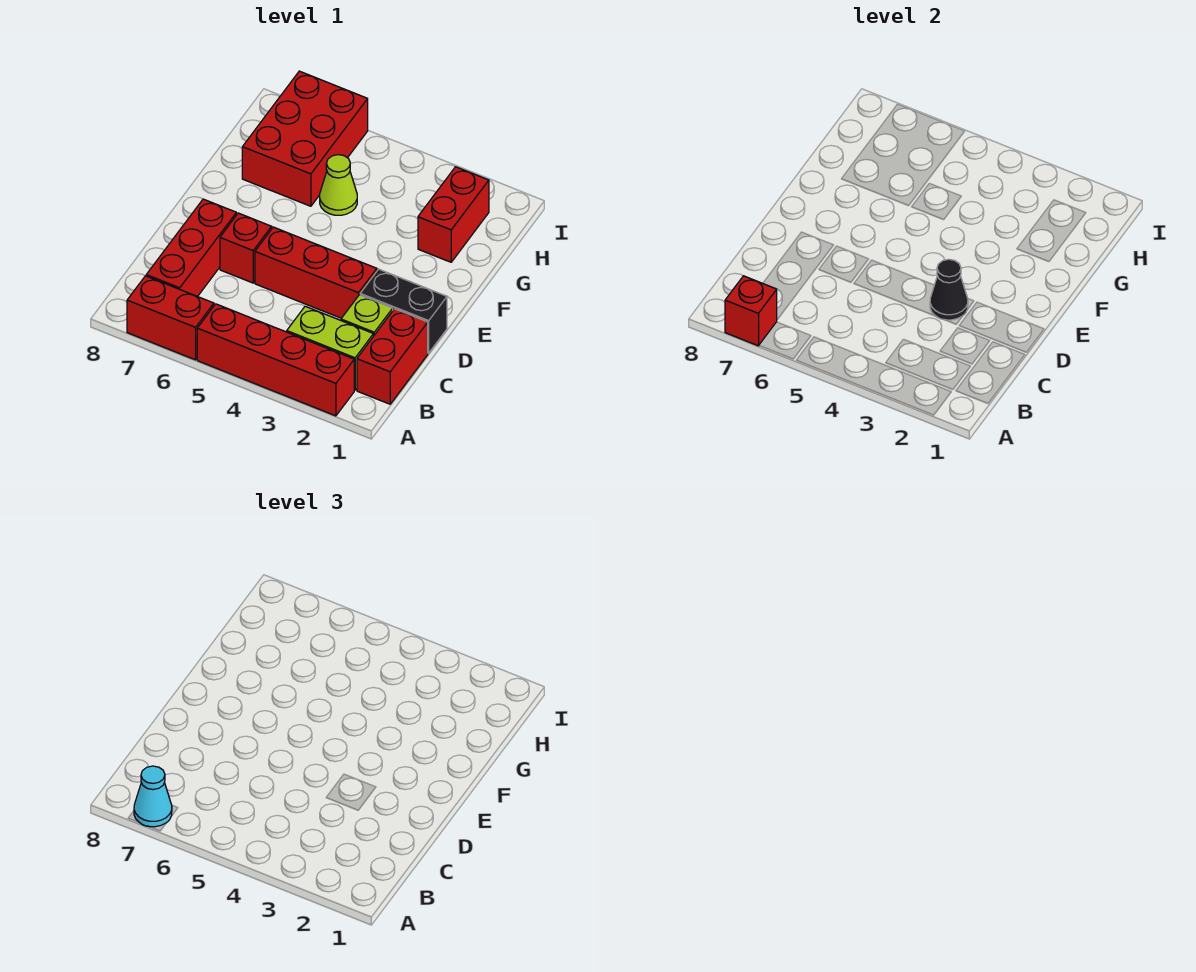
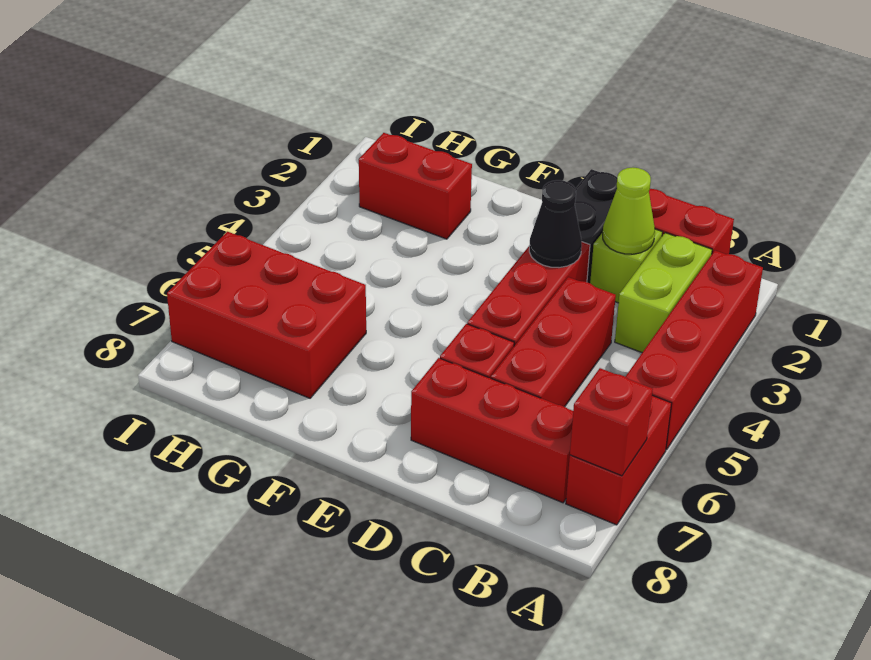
cyan 1x1 cone [134,766,172,827] -> none
none -> red 1x3 brick [491,277,616,407]
lime 1x1 cone [320,155,357,215] -> lime 1x1 cone moved to [603,167,655,254]

